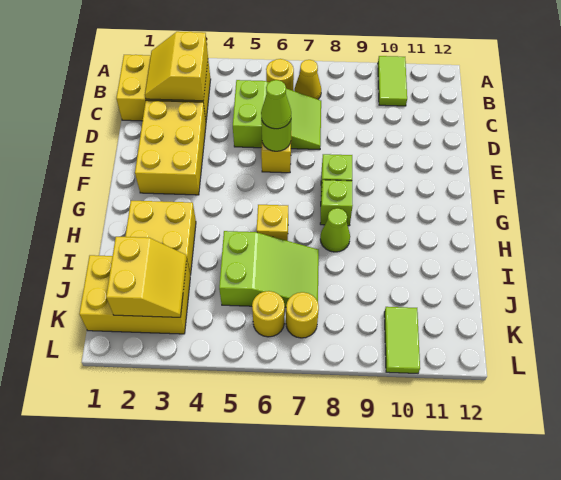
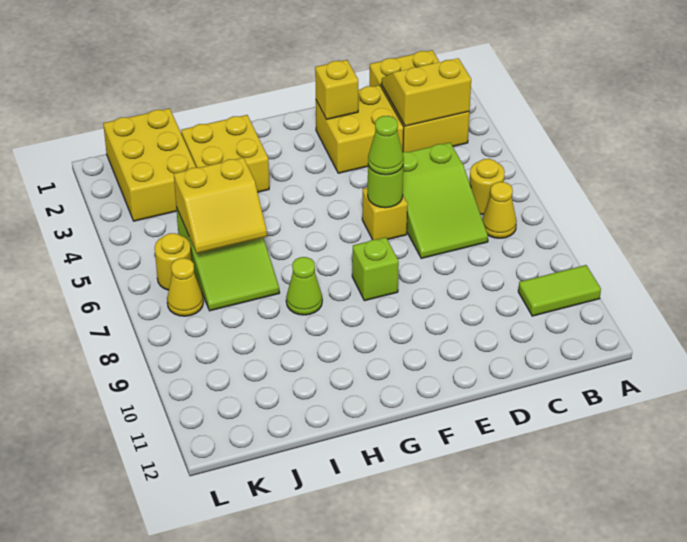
yellow 2x3 brick [135,100,206,195] -> yellow 2x2 brick [316,85,404,173]
lime 1x1 brick [320,180,353,226] -> none
yellow 1x1 brick [257,205,288,241] -> yellow 1x1 brick moved to [315,60,358,119]
yellow 2x2 slope [106,237,187,317] -> yellow 2x2 slope moved to [174,157,267,253]
yellow 1x1 round brick [286,292,319,338] -> yellow 1x1 cone [167,258,203,316]
lime 1x2 tile [384,307,420,373] -> none

